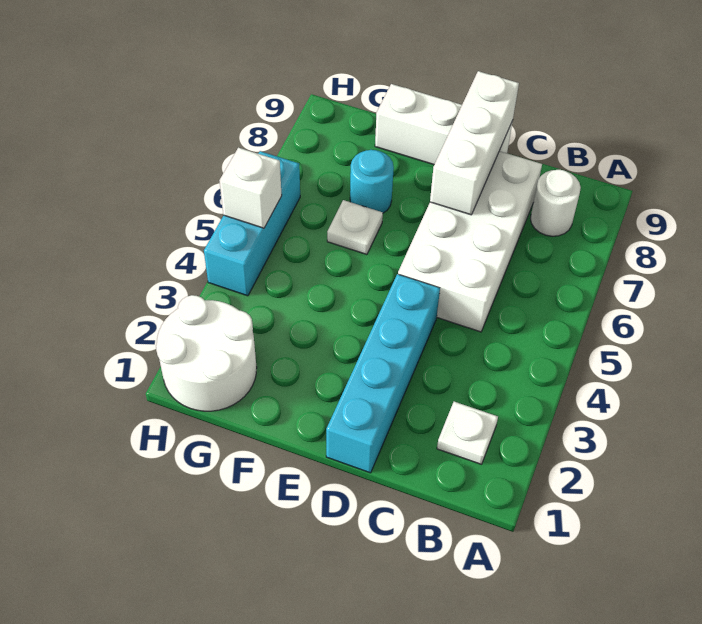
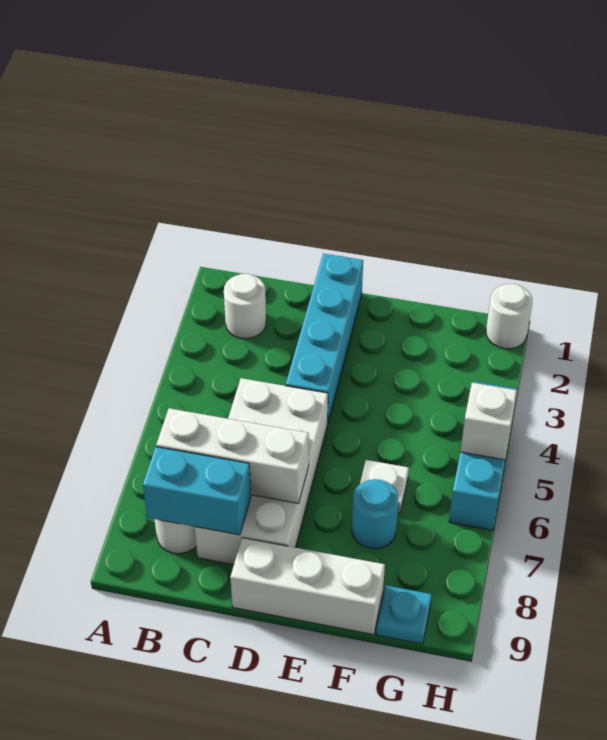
white 1x1 plate [437,402,498,464] -> white 1x1 round brick [224,274,266,339]
none -> cyan 1x2 brick [143,447,251,535]
white 1x3 brick [430,71,519,215] -> white 1x3 brick turned to [156,408,309,503]
white 2x2 round brick [156,295,257,411] -> white 1x1 round brick [486,284,532,349]
none -> cyan 1x1 plate [376,586,432,644]

